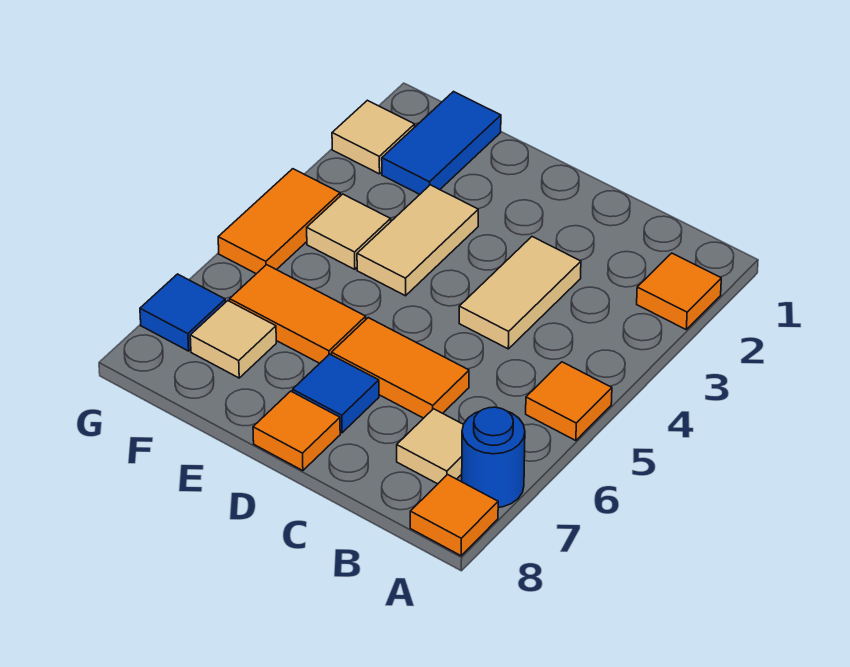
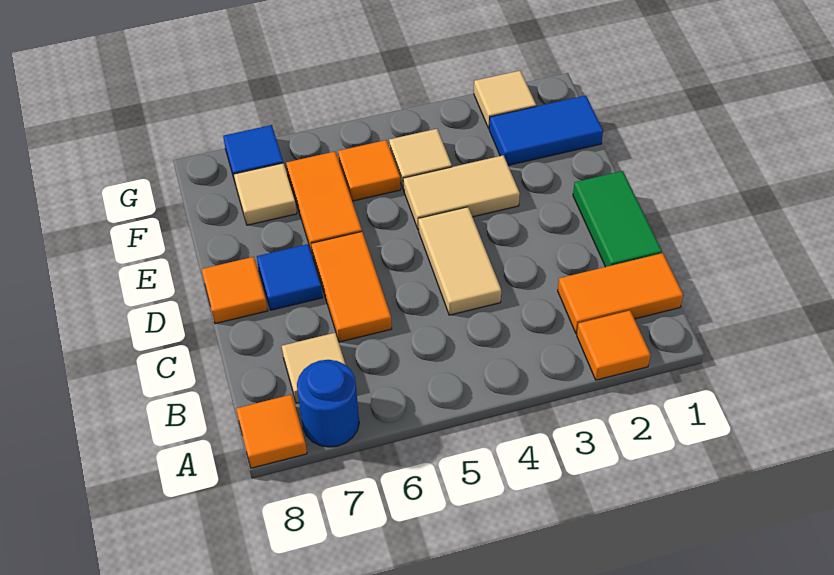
orange 1x1 tile [526,362,612,441] -> orange 1x1 tile moved to [338,140,401,201]
none -> green 1x2 tile [573,171,662,267]
tan 1x2 tile [459,237,581,349] -> tan 1x2 tile turned to [418,207,501,315]
orange 1x2 tile [218,169,340,274] -> orange 1x2 tile moved to [558,253,683,333]

